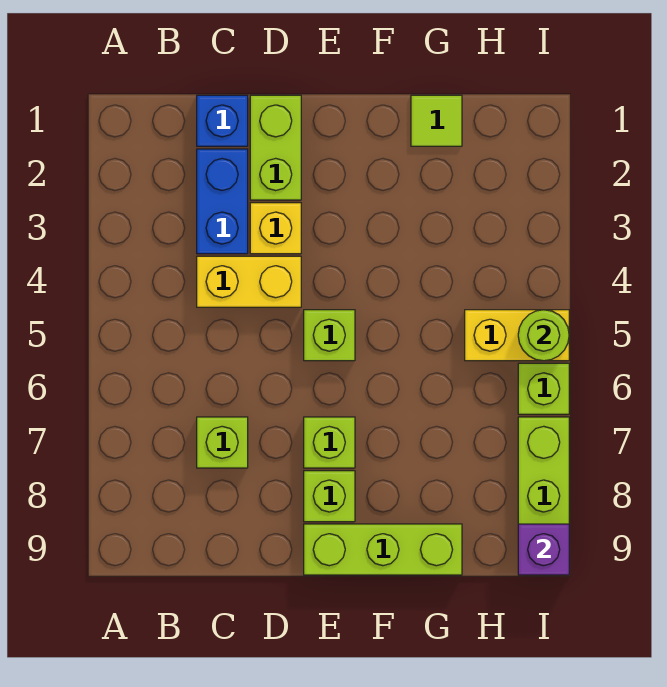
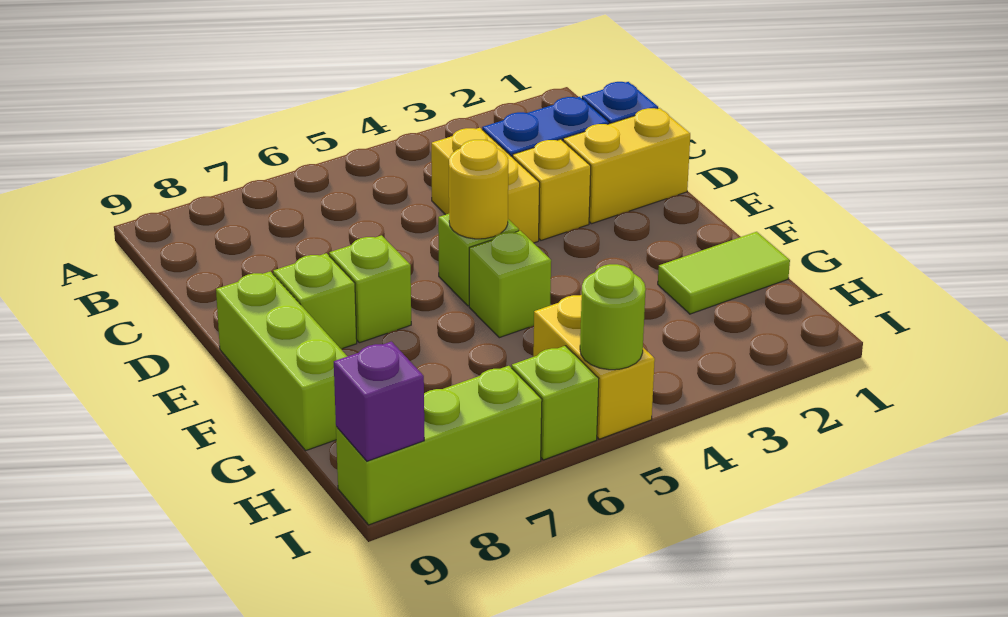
lime 1x1 brick [197,417,248,468] -> lime 1x1 brick moved to [469,231,551,338]
lime 1x2 brick [250,95,301,200] -> yellow 1x2 brick [563,108,690,224]
none -> yellow 1x1 round brick [449,140,508,239]
lime 1x1 tile [411,95,462,146] -> lime 1x2 tile [658,232,790,314]

